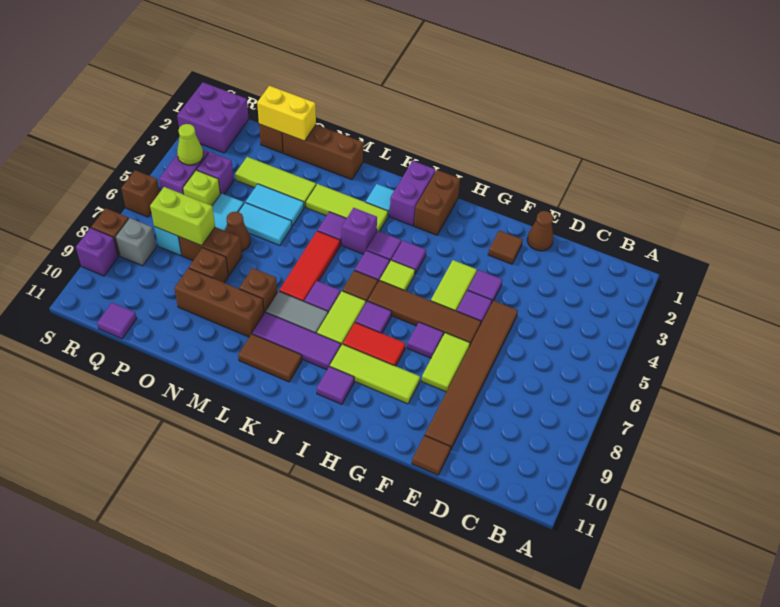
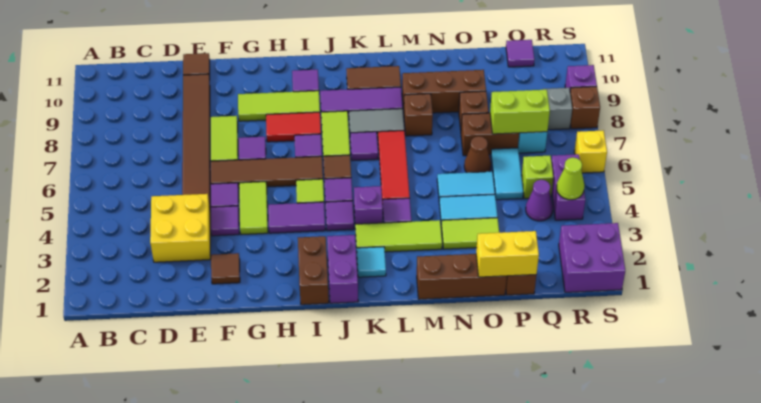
none -> yellow 2x2 brick [150,194,211,262]
brown 1x1 cone [527,211,553,251] -> none
purple 1x1 tile [392,241,426,274] -> purple 1x2 tile [268,202,325,233]
lime 1x3 tile [235,157,316,207] -> lime 1x2 tile [441,218,499,249]
purple 1x1 brick [197,152,234,194] -> purple 1x1 cone [526,180,553,221]
brown 1x1 brick [121,170,160,217] -> yellow 1x1 brick [574,130,607,173]

